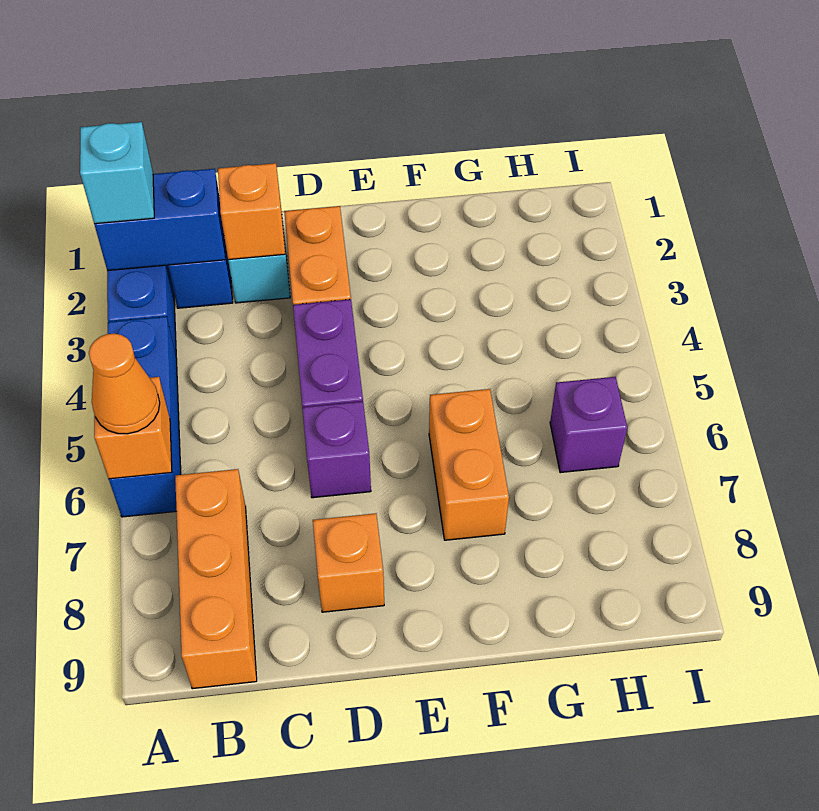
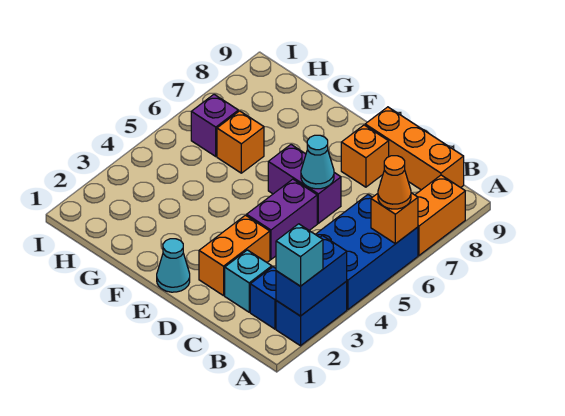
blue 1x2 brick [94,169,225,271] -> blue 1x2 brick turned to [276,236,347,316]
blue 1x3 brick [108,317,181,517] -> blue 2x3 brick [315,195,418,309]
orange 1x3 brick [175,469,257,689] -> orange 1x3 brick turned to [365,107,464,190]
orange 1x1 brick [218,163,285,260] -> orange 1x1 brick moved to [217,111,264,173]
purple 1x1 brick [302,401,371,498] -> purple 1x2 brick [268,145,341,223]
none -> cyan 1x1 cone [301,135,334,189]
none -> cyan 1x1 cone [157,239,190,292]
orange 1x2 brick [429,389,509,540] -> orange 1x2 brick moved to [415,175,465,255]

